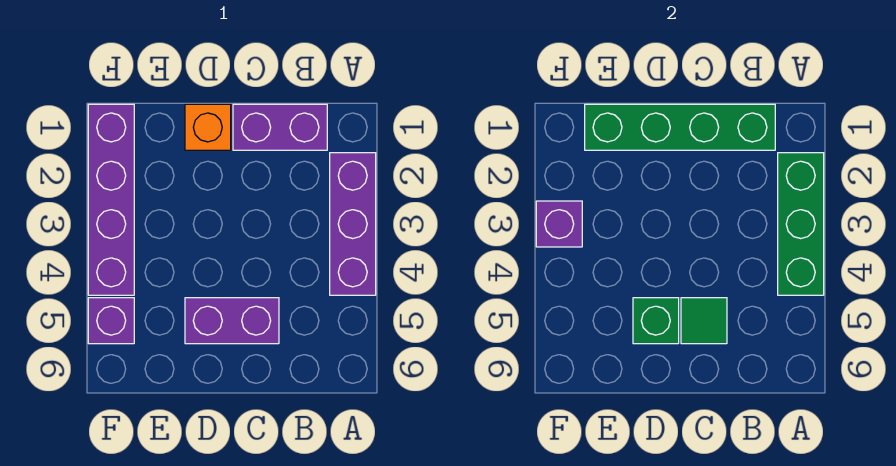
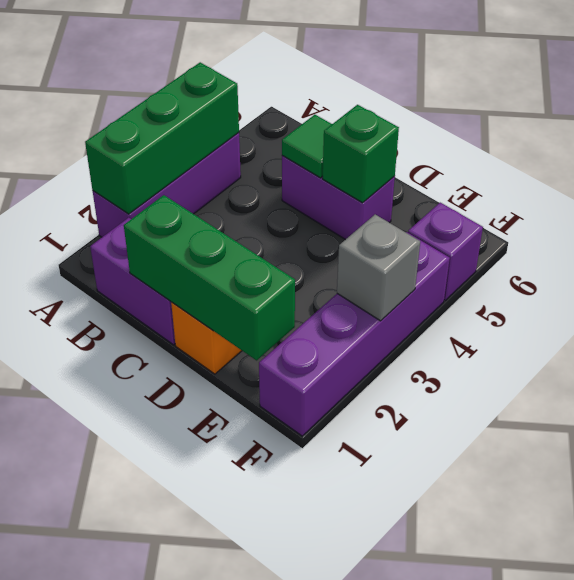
green 1x4 brick [585,104,775,150] -> green 1x3 brick [124,195,295,360]
purple 1x1 brick [536,201,582,247] -> grey 1x1 brick [337,214,420,321]

